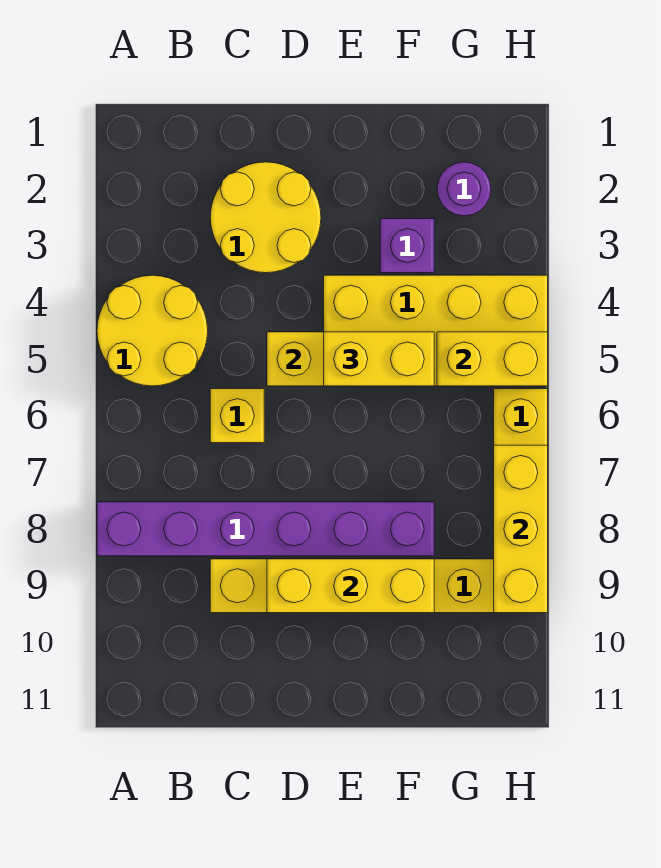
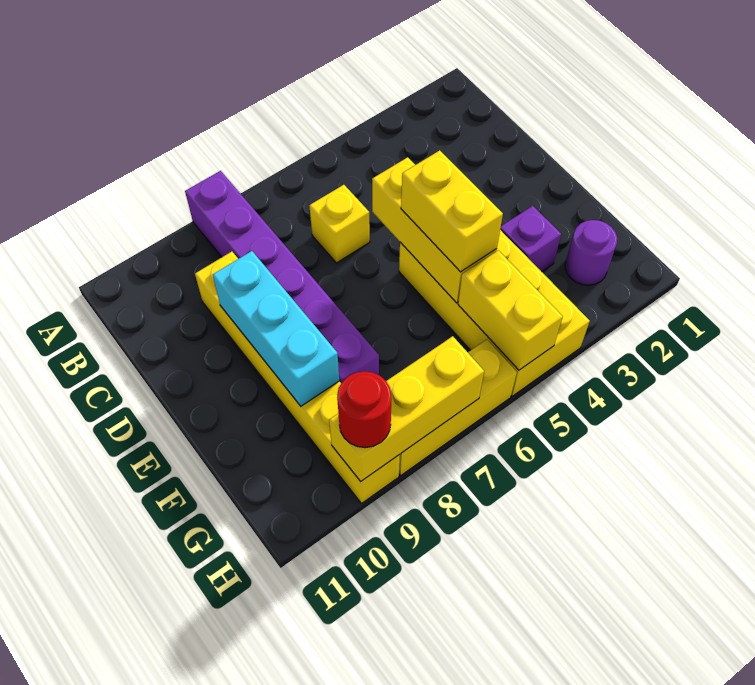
yellow 2x2 round brick [97,275,208,386] -> none
yellow 2x2 round brick [210,162,321,273] -> none
yellow 1x3 brick [267,559,434,613] -> cyan 1x3 brick [213,251,339,406]
none -> red 1x1 round brick [337,371,391,448]

